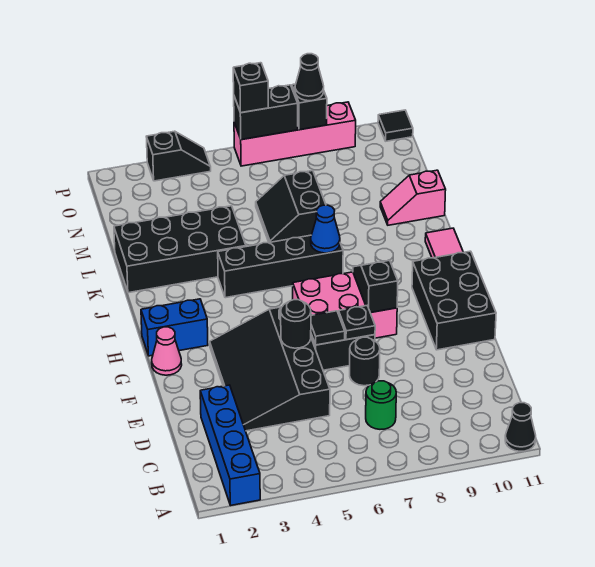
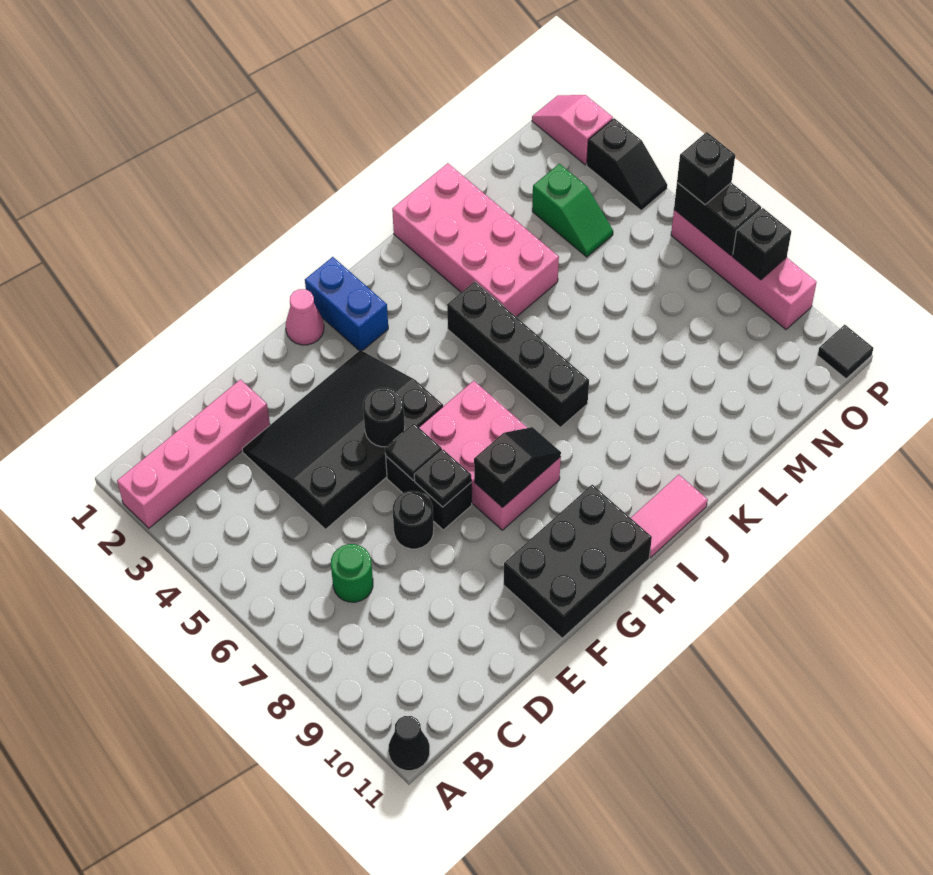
blue 1x4 brick [200,385,260,505] -> pink 1x4 brick [117,379,270,528]
blue 1x1 cone [311,205,340,253] -> none
black 2x4 brick [114,206,246,293] -> pink 2x4 brick [392,163,559,317]
black 2x2 slope [256,171,326,243] -> none
pink 1x2 slope [380,170,446,225] -> pink 1x2 slope moved to [532,95,613,165]
none -> green 1x2 slope [532,164,613,257]
black 1x1 cone [295,54,324,101] -> none

